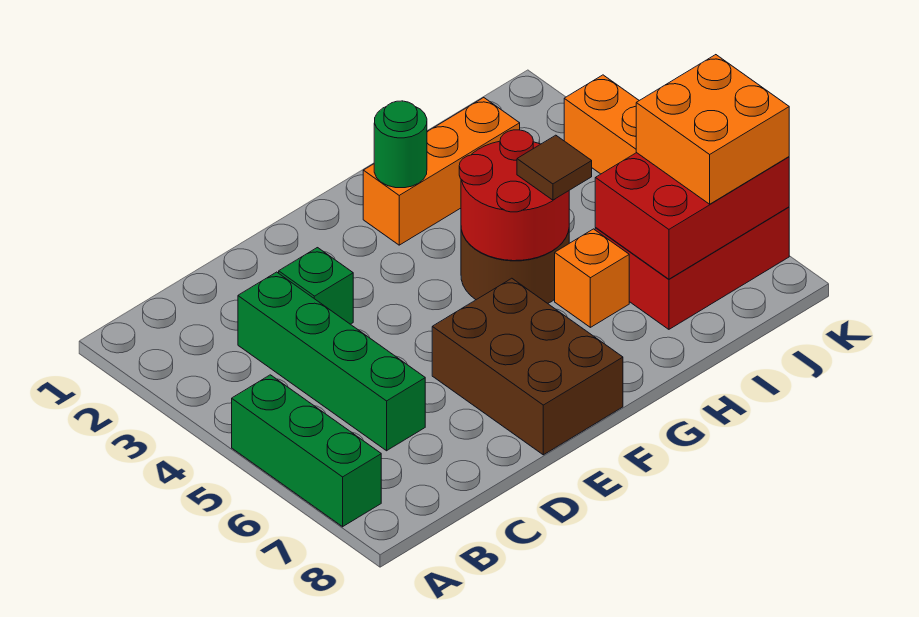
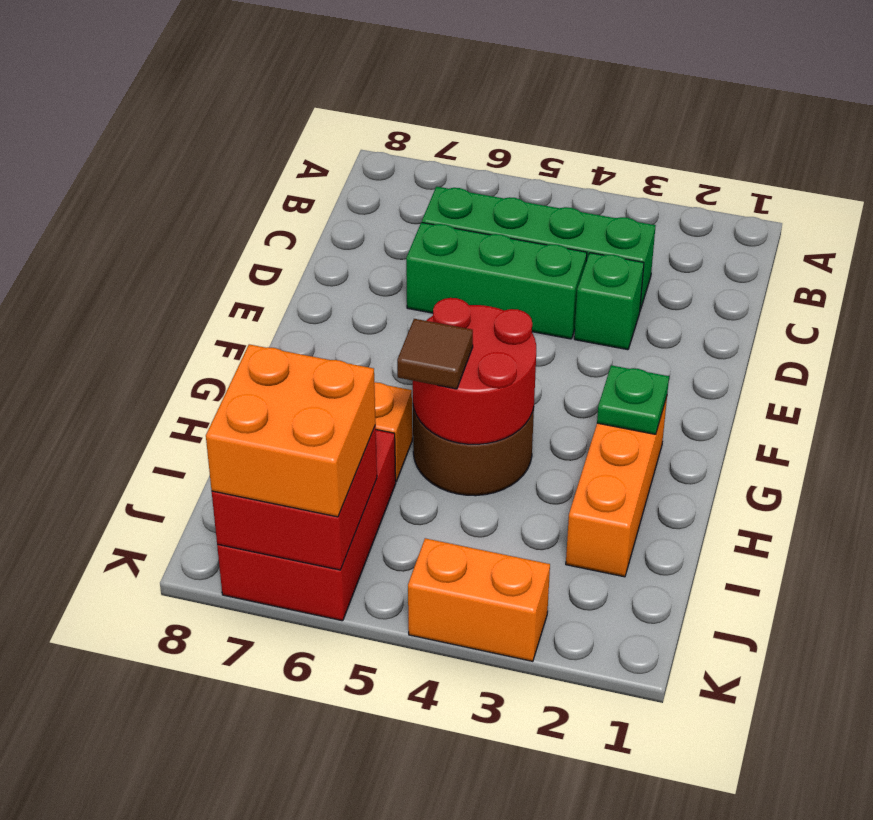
green 1x3 brick [232,375,381,527] -> green 1x3 brick moved to [406,222,587,339]
brown 2x3 brick [432,278,623,455] -> none
green 1x1 round brick [374,101,427,188] -> green 1x1 plate [597,365,669,434]
red 2x3 brick [595,153,789,279] -> red 2x2 brick [212,425,377,570]

